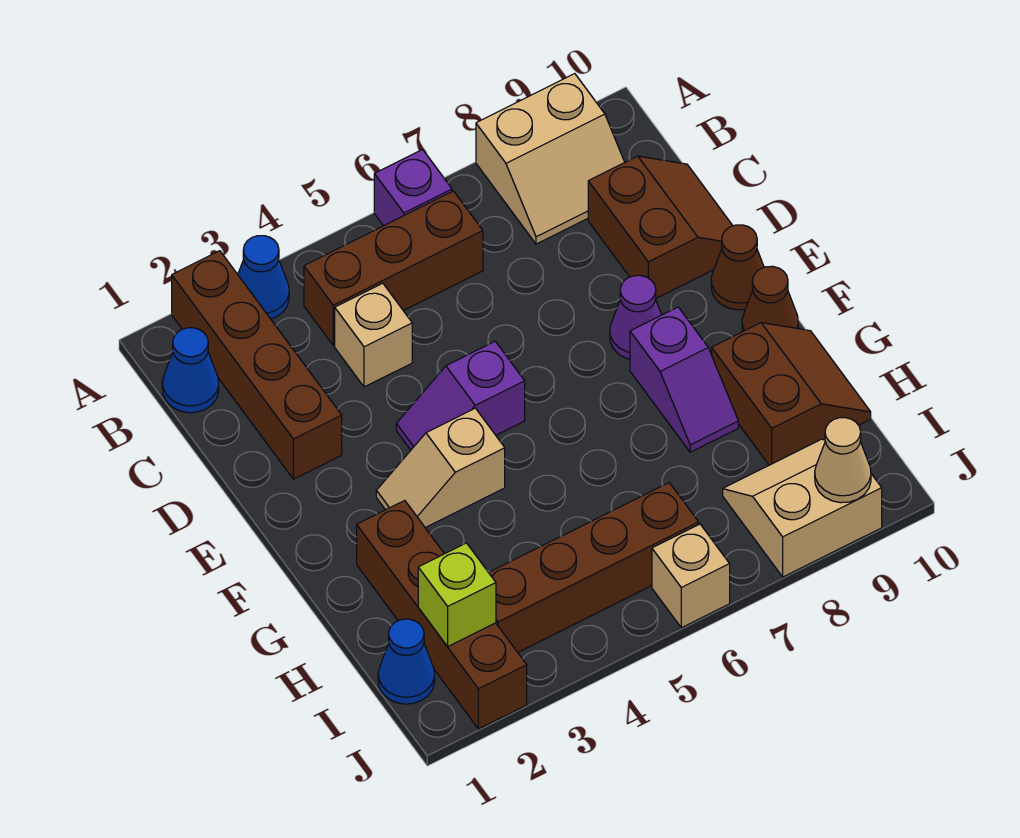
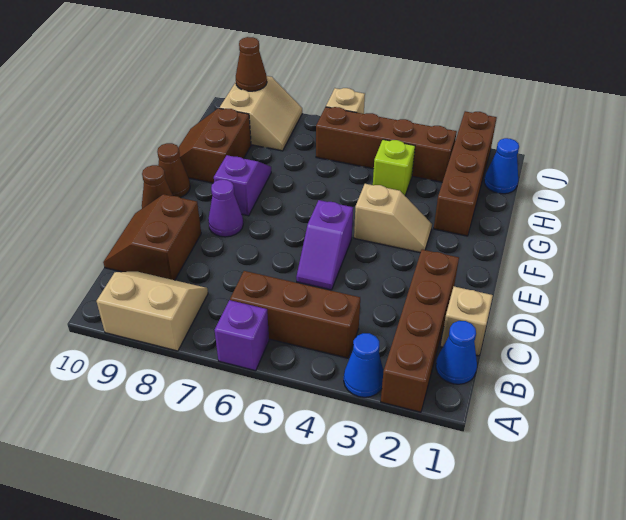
tan 1x1 brick [335,283,412,387] -> tan 1x1 brick moved to [441,287,493,356]
purple 1x2 slope [396,341,525,450] -> purple 1x2 slope turned to [296,200,353,290]
lime 1x1 brick [418,543,496,647] -> lime 1x1 brick moved to [373,139,415,196]
tan 2x2 slope [723,439,882,577] -> tan 2x2 slope turned to [220,76,302,151]
tan 1x1 cone [815,418,871,503] -> brown 1x1 cone [236,37,267,91]

